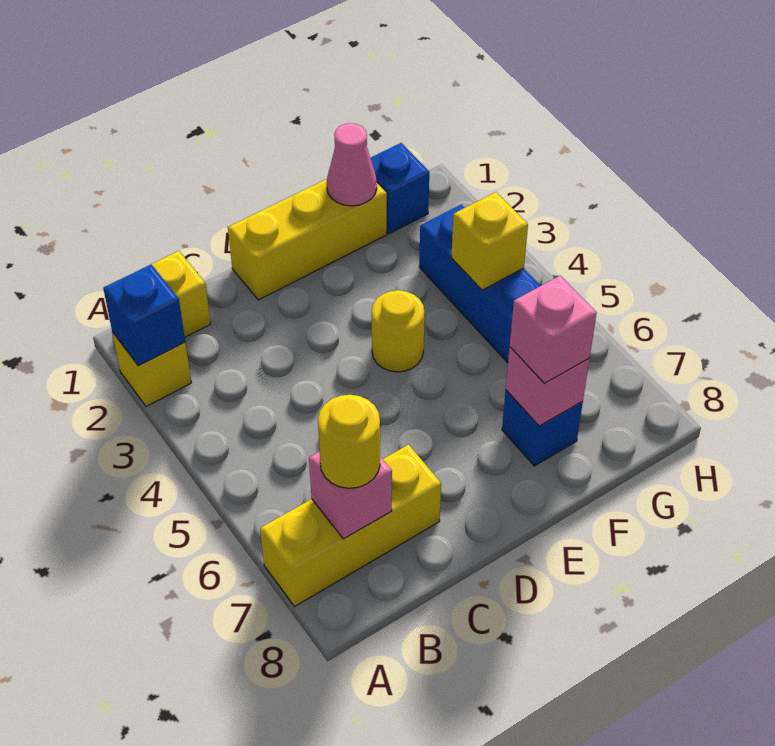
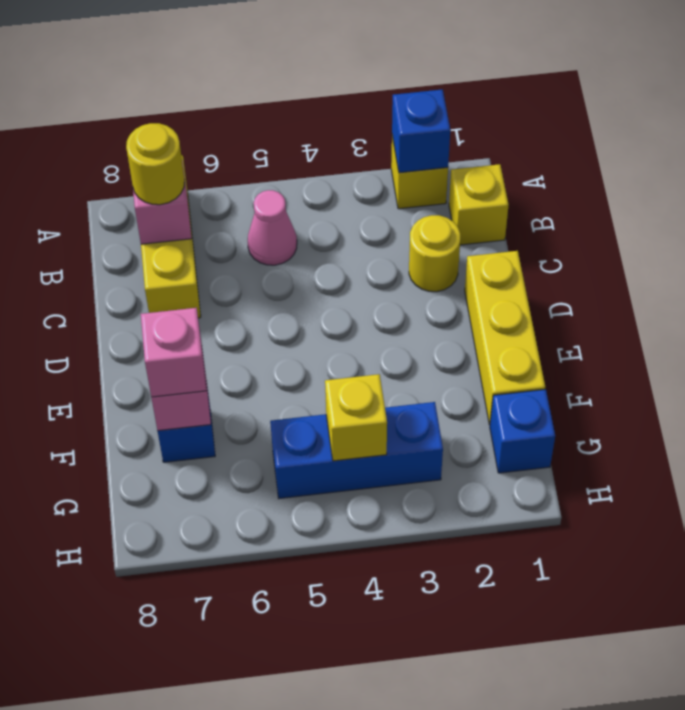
yellow 1x1 round brick [372,290,424,372] -> yellow 1x1 round brick moved to [409,215,460,292]
pink 1x1 cone [327,123,377,206] -> pink 1x1 cone moved to [248,190,297,265]

